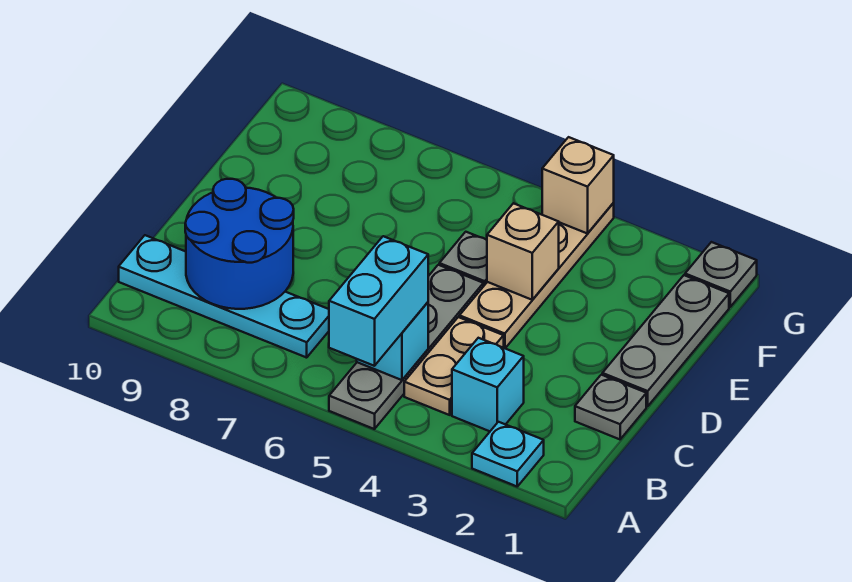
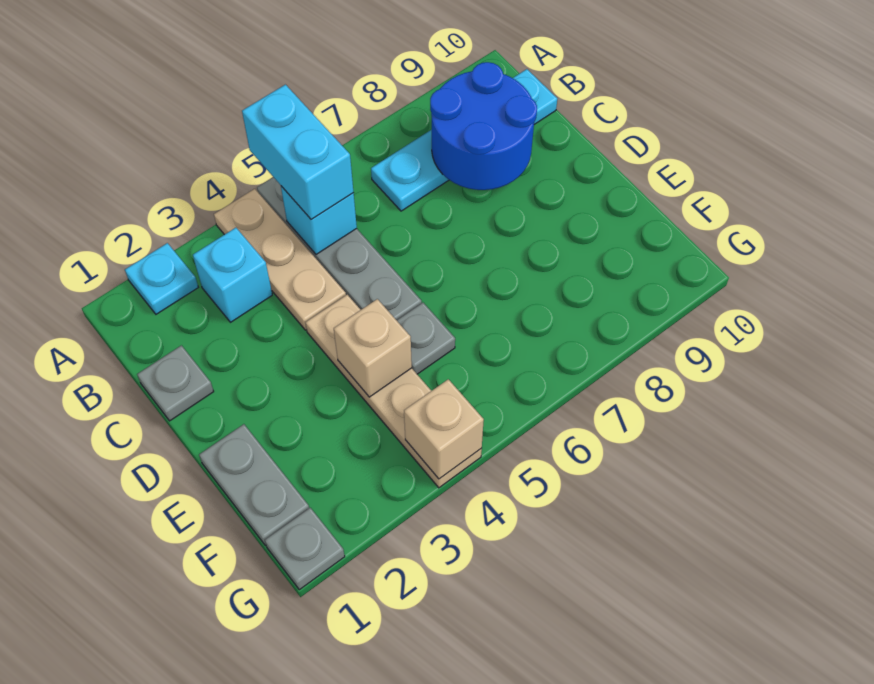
tan 1x2 plate [404,317,504,415] -> tan 1x3 plate [214,189,346,330]
grey 1x3 plate [602,275,729,406] -> grey 1x2 plate [199,424,309,546]

